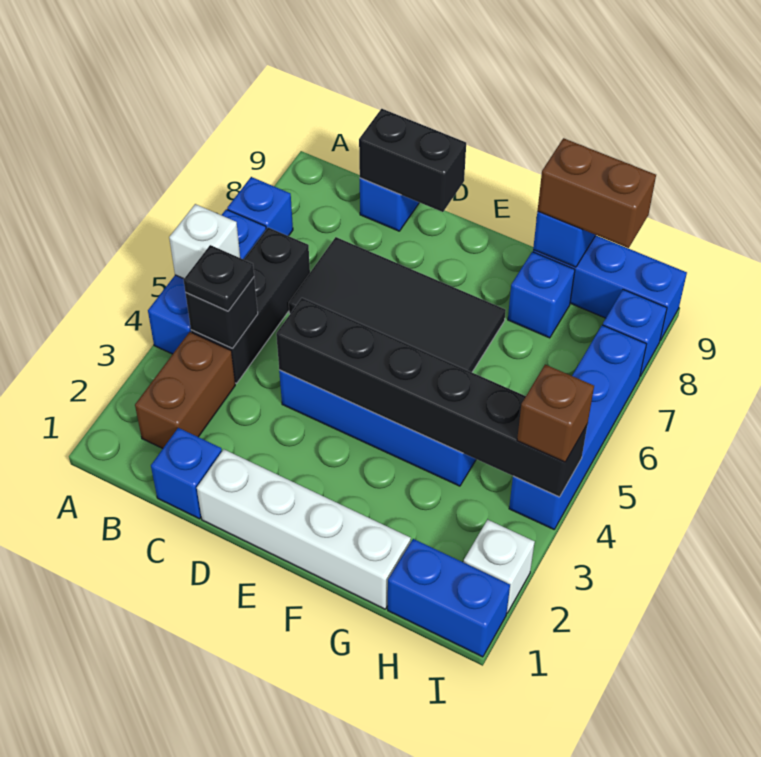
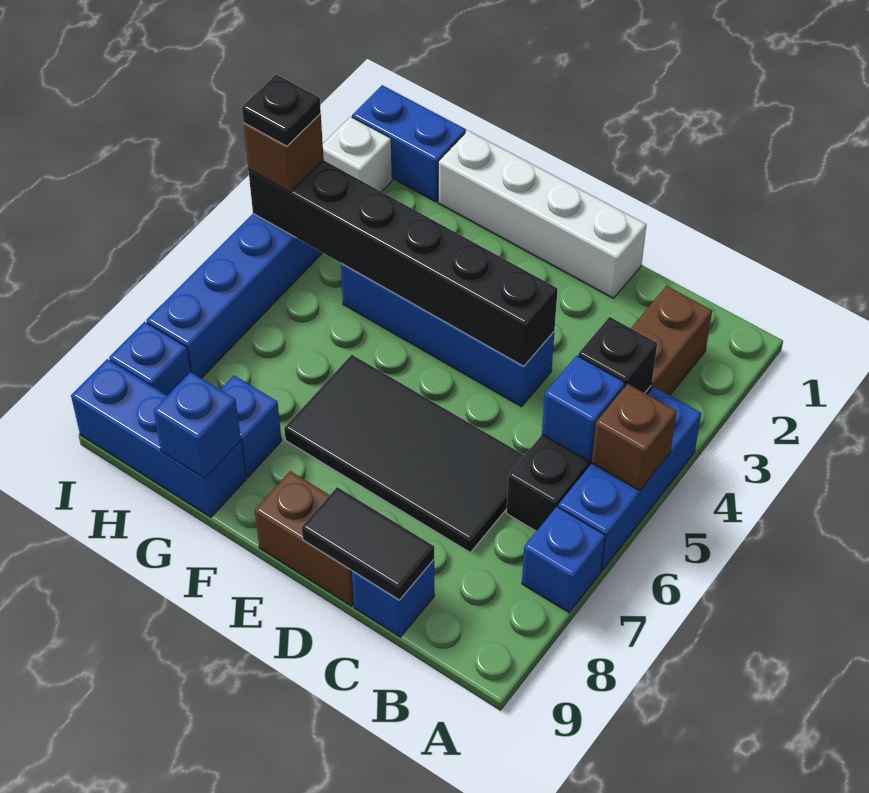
white 1x1 brick [169,204,240,279] -> brown 1x1 brick [592,384,677,491]
black 1x1 plate [184,245,254,311] -> black 1x1 plate moved to [242,74,321,146]
blue 1x1 brick [151,428,222,519] -> blue 1x1 brick moved to [542,356,625,461]
black 1x2 brick [359,109,466,212] -> black 1x2 tile [302,487,434,600]
brown 1x2 brick [538,138,656,248] -> brown 1x2 brick moved to [255,471,354,606]

